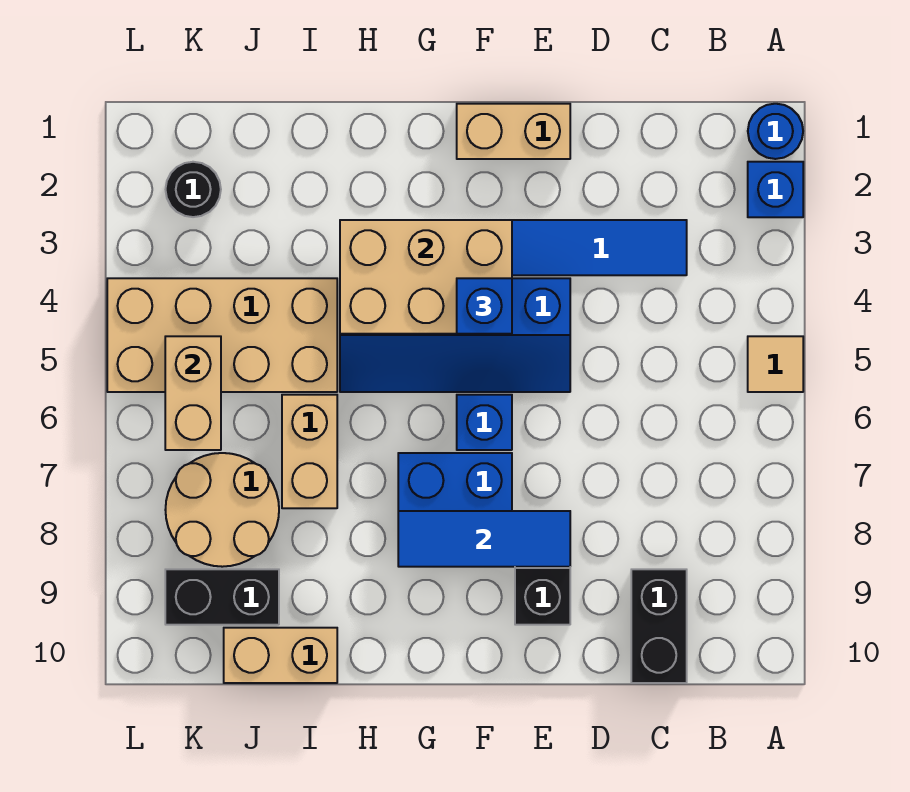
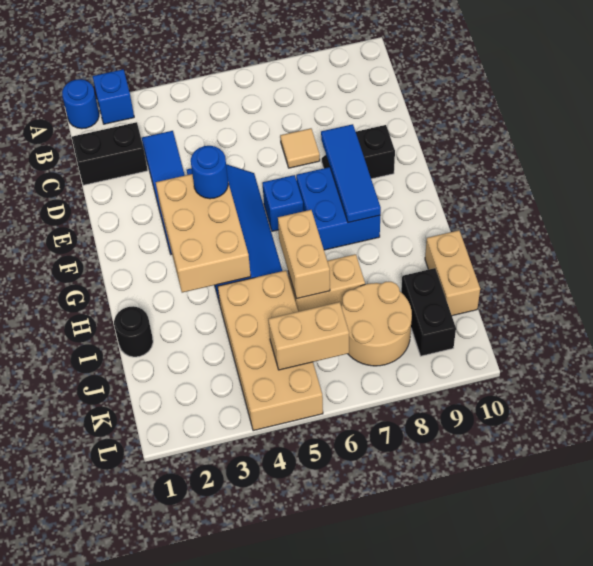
tan 1x1 tile [748,336,803,392] -> tan 1x1 tile moved to [280,128,320,168]
black 1x2 brick [631,569,687,683] -> black 1x2 brick moved to [72,122,148,185]
tan 1x2 brick [457,104,570,159] -> tan 1x2 brick moved to [278,210,330,299]
blue 1x1 brick [457,278,512,334] -> blue 1x1 round brick [191,146,228,199]
black 1x1 round brick [166,162,221,217] -> black 1x1 round brick moved to [114,306,153,357]

